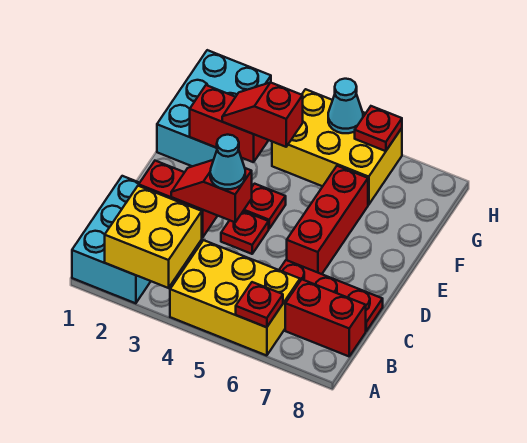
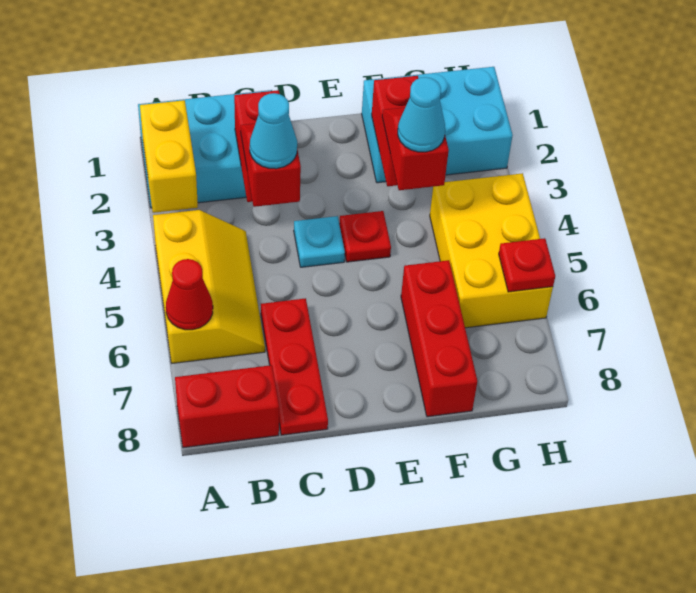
yellow 2x2 brick [105,186,202,288] -> yellow 1x2 brick [140,100,198,213]
yellow 2x3 brick [170,240,300,356] -> yellow 2x3 slope [153,210,265,363]
red 1x1 plate [236,282,283,327] -> red 1x1 cone [166,259,213,330]
red 1x2 brick [285,280,366,356] -> red 1x2 brick turned to [175,365,279,448]
red 1x1 plate [221,211,269,254] -> cyan 1x1 plate [294,216,345,267]
red 1x3 brick [287,166,368,274] -> red 1x3 brick turned to [401,260,477,417]
cyan 1x1 cone [328,79,363,133] -> cyan 1x1 cone moved to [398,77,445,152]

